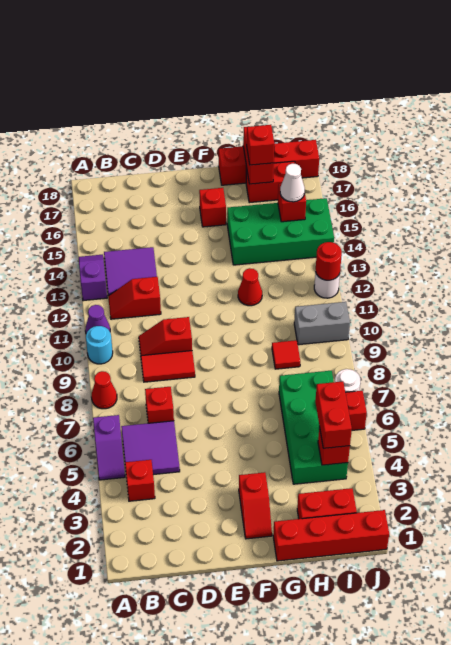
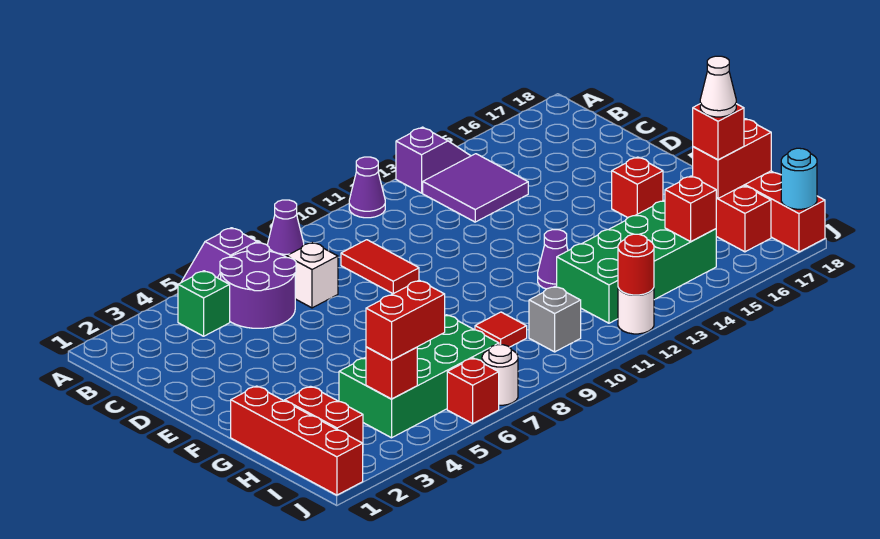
red 1x1 cone [91,371,117,409] -> purple 1x1 cone [268,200,304,257]
cyan 1x1 round brick [86,326,113,364] -> cyan 1x1 round brick moved to [781,148,817,209]
red 1x1 brick [125,460,155,501] -> green 1x1 brick [178,271,230,336]
purple 2x2 tile [121,421,180,475] -> purple 2x2 round brick [220,243,296,328]
red 1x2 slope [108,277,161,319] -> none
red 1x1 brick [145,387,174,423] -> white 1x1 brick [287,242,338,308]
red 1x2 slope [139,317,192,356] -> none
red 1x2 slope [239,472,272,539] -> none
red 1x1 cone [238,268,262,306] -> purple 1x1 cone [538,230,568,289]
green 2x4 brick [227,198,334,265] -> green 2x4 brick turned to [557,200,716,323]
grey 1x2 brick [294,302,350,345] -> grey 1x1 brick [529,287,581,352]
white 1x1 cone [280,164,305,202] -> white 1x1 cone moved to [700,56,736,117]

